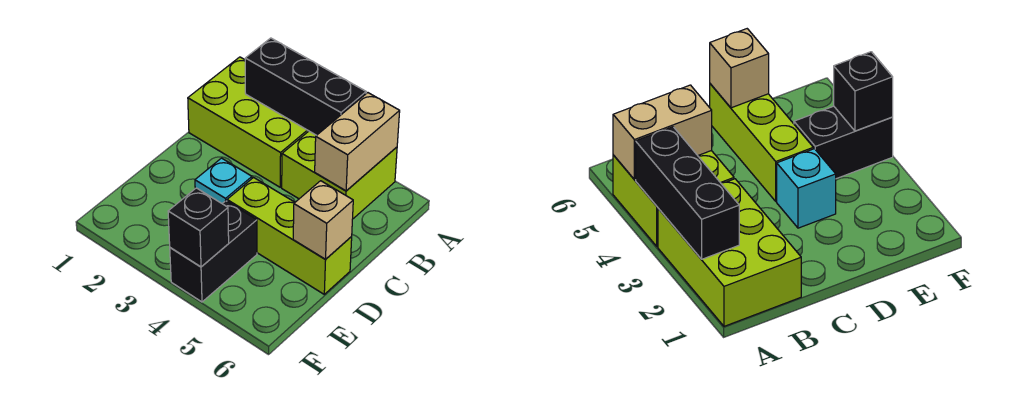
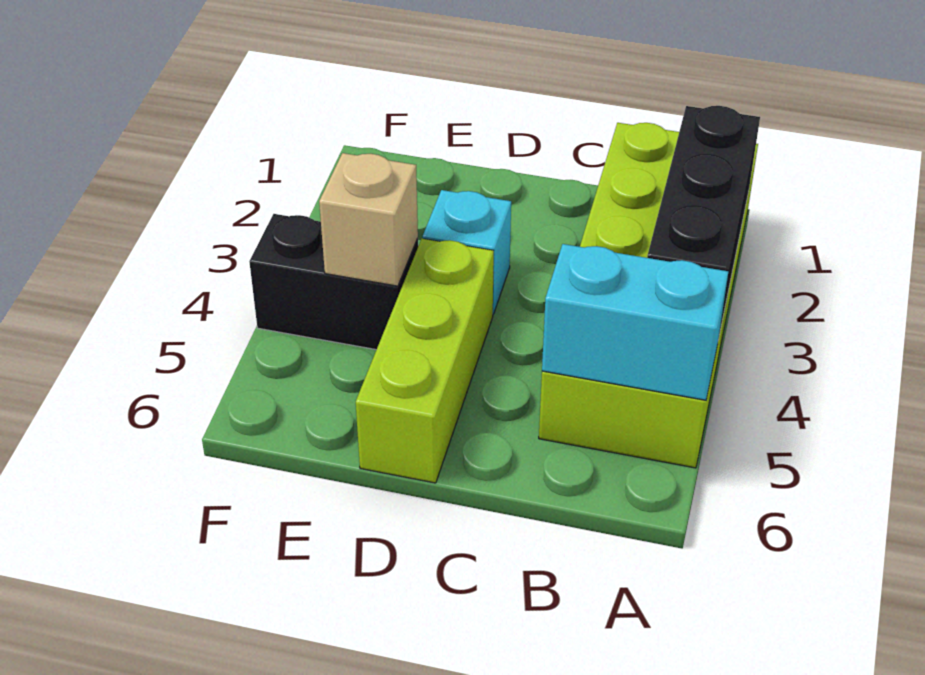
tan 1x2 brick [315,93,400,191] -> cyan 1x2 brick [542,244,729,400]
tan 1x1 brick [293,181,353,259] -> tan 1x1 brick moved to [319,153,418,286]
black 1x1 brick [168,188,229,267] -> none

